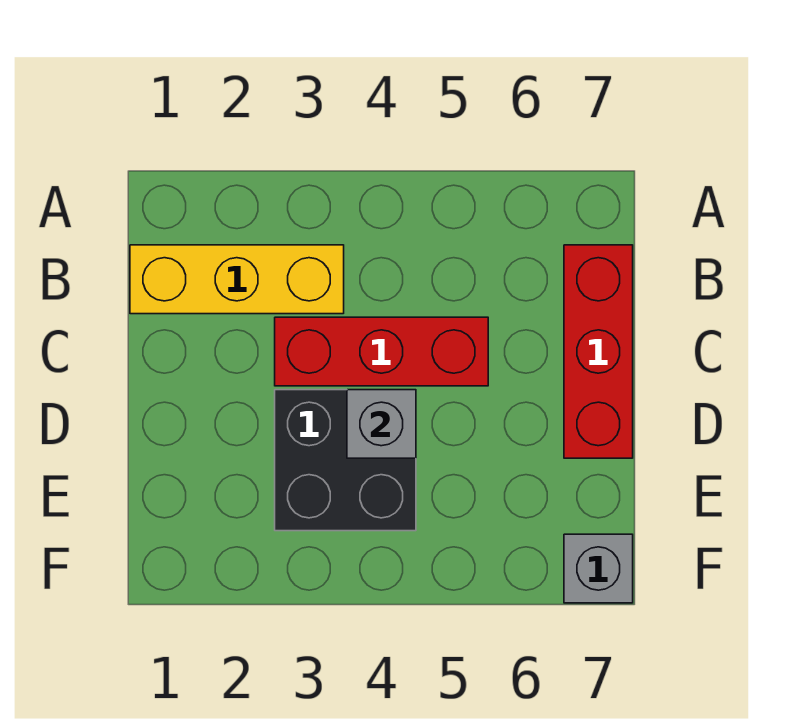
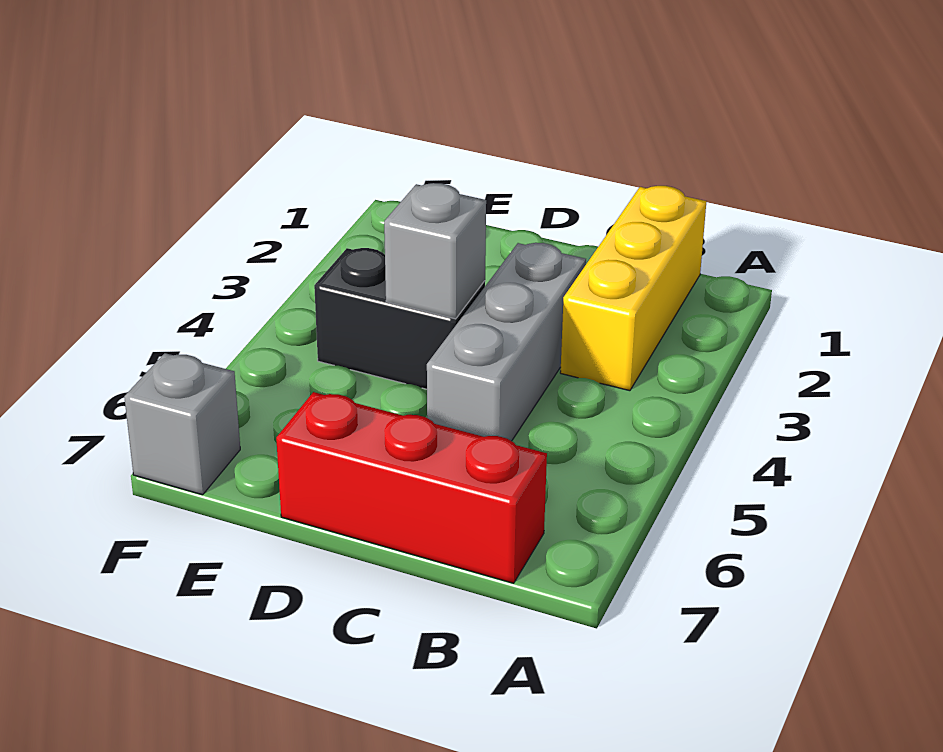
red 1x3 brick [275,317,488,386] -> grey 1x3 brick [427,243,586,441]
black 2x2 brick [275,390,416,531] -> black 1x2 brick [314,248,485,389]

